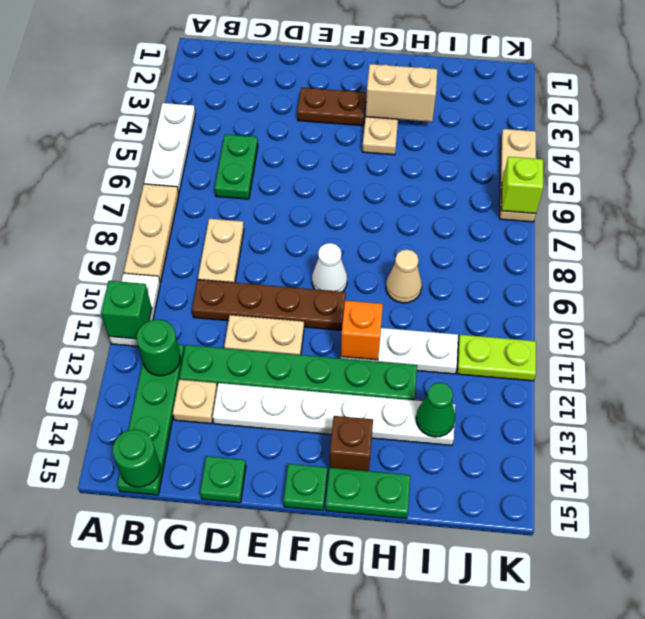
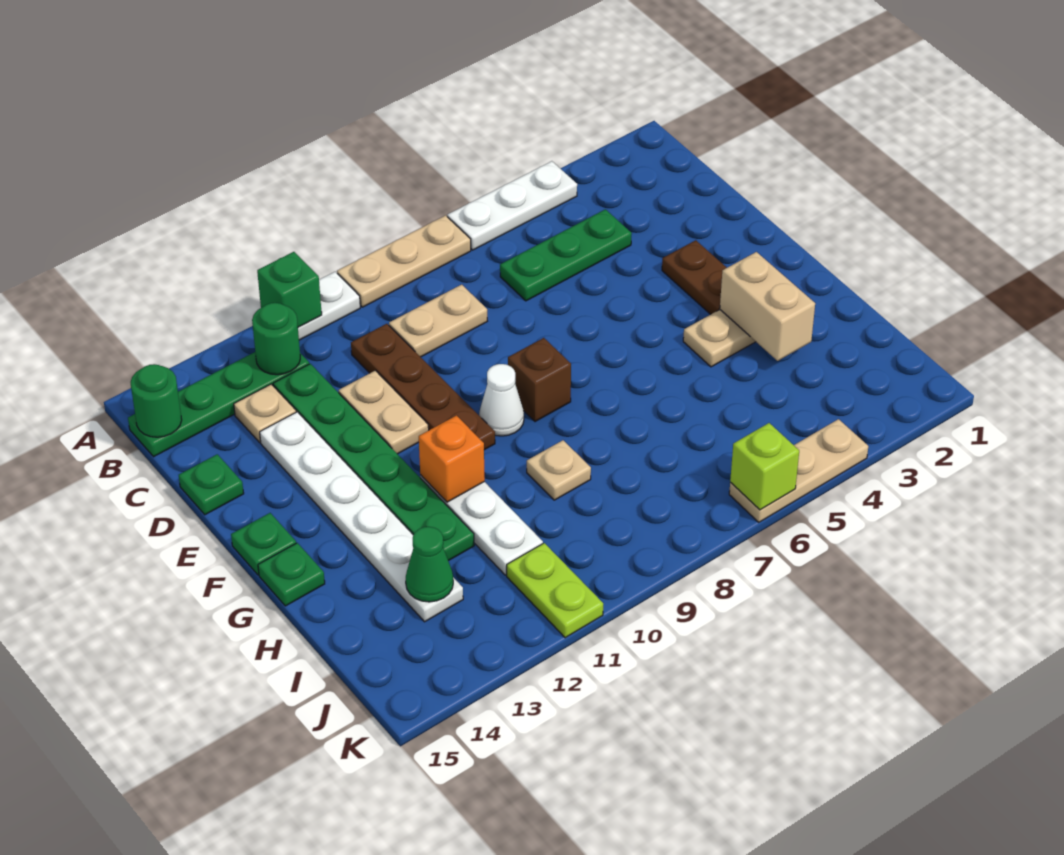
green 1x2 plate [215,134,258,199] -> green 1x3 plate [500,209,632,301]
brown 1x1 brick [330,416,373,471] -> brown 1x1 brick moved to [508,338,571,422]
green 1x2 plate [326,468,410,518] -> green 1x1 plate [258,543,325,606]
tan 1x1 cone [386,249,422,303] -> tan 1x1 plate [527,440,591,500]

